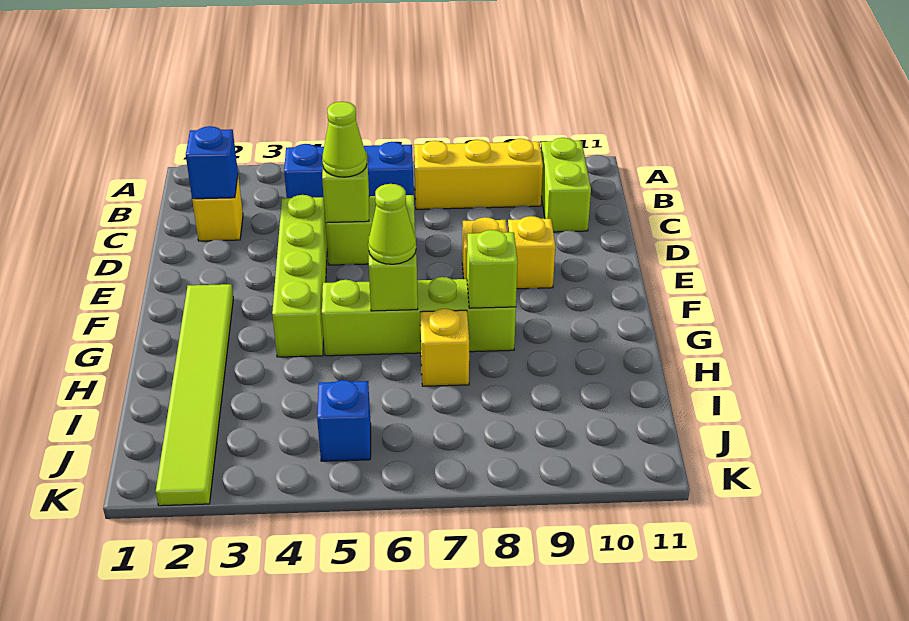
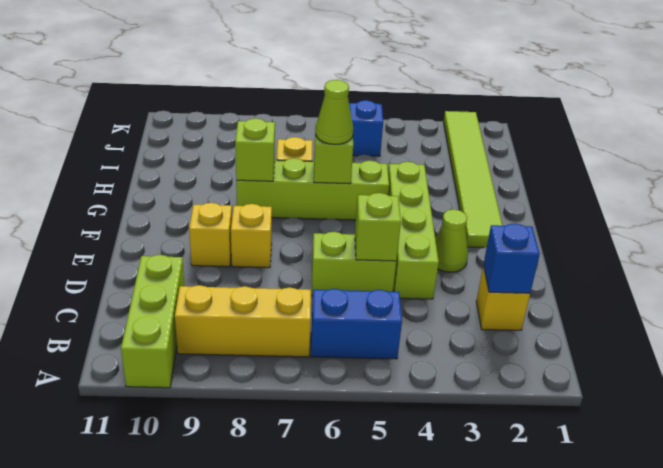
blue 1x3 brick [284,142,413,198] -> blue 1x2 brick [311,289,402,359]
lime 1x2 brick [541,138,591,232] -> lime 1x3 brick [121,255,184,388]
lime 1x1 cone [322,102,367,177] -> lime 1x1 cone moved to [436,209,468,272]

